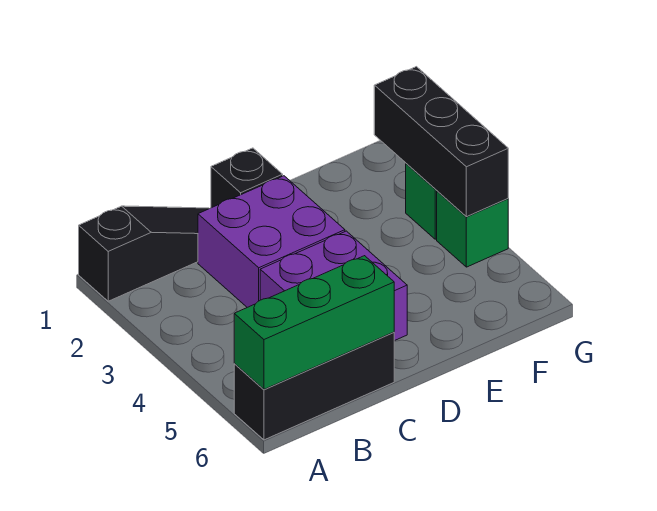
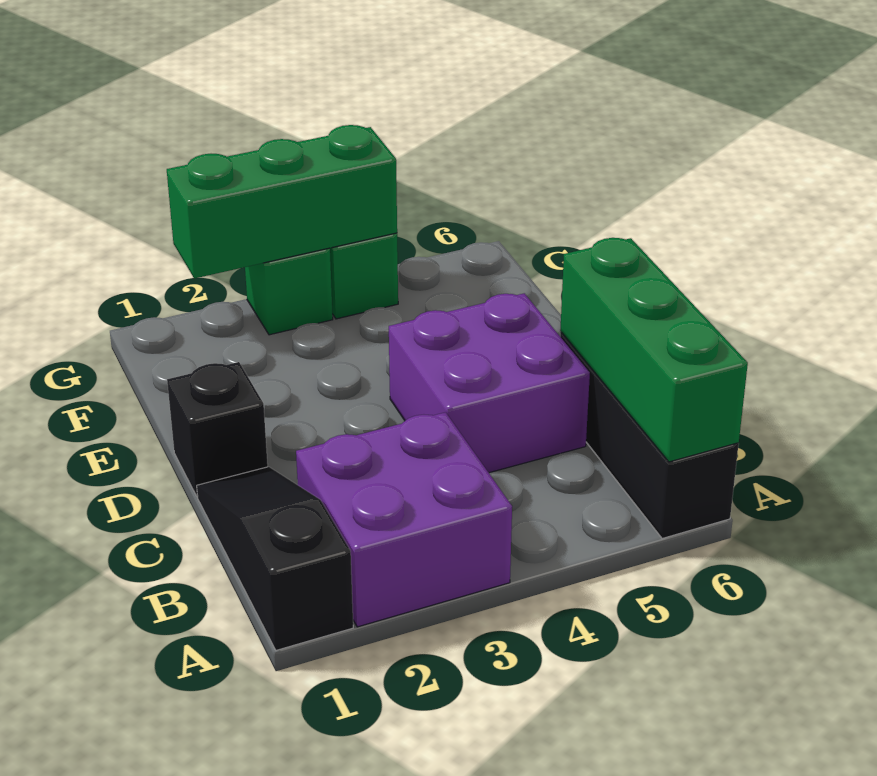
purple 2x2 brick [198,176,345,307] -> purple 2x2 brick moved to [296,412,512,627]
black 1x3 brick [374,67,508,217] -> green 1x3 brick [167,125,397,279]

